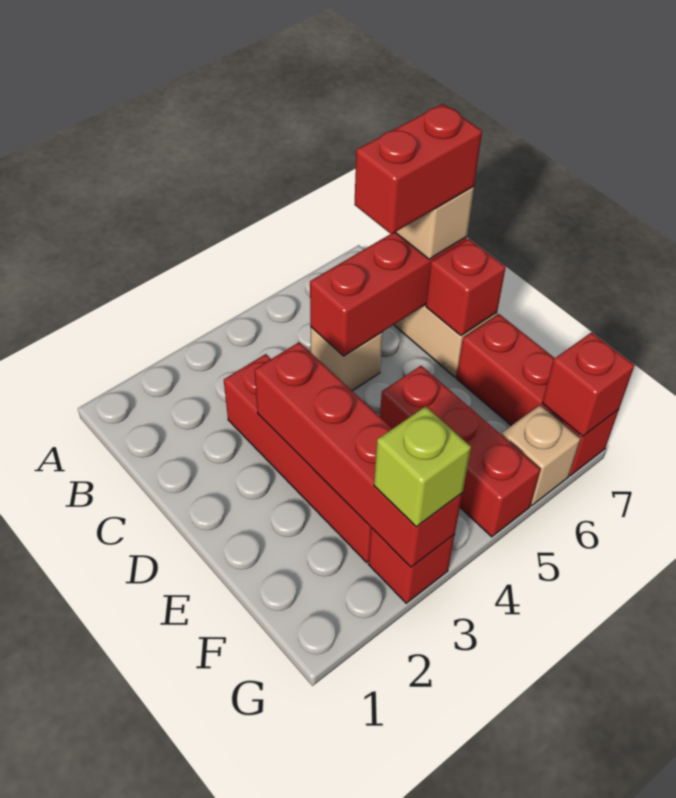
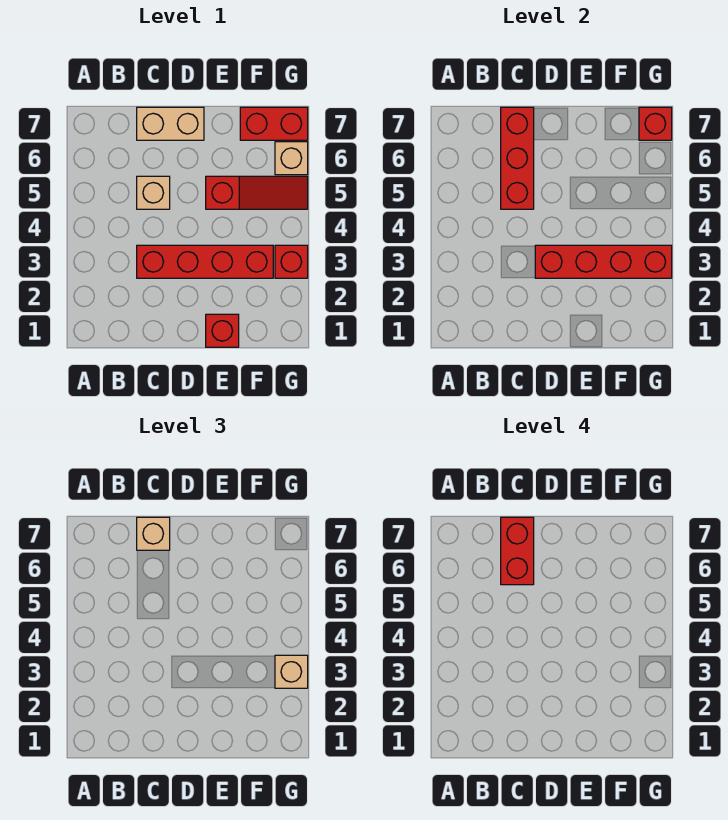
red 1x1 brick [426,239,506,336] -> red 1x1 brick moved to [206,314,239,347]
red 1x3 brick [380,366,540,537] -> red 1x3 slope [206,176,308,209]
red 1x3 brick [456,314,619,476] -> red 1x2 brick [240,107,308,140]
lime 1x1 brick [374,406,471,527] -> tan 1x1 brick [275,655,308,688]

